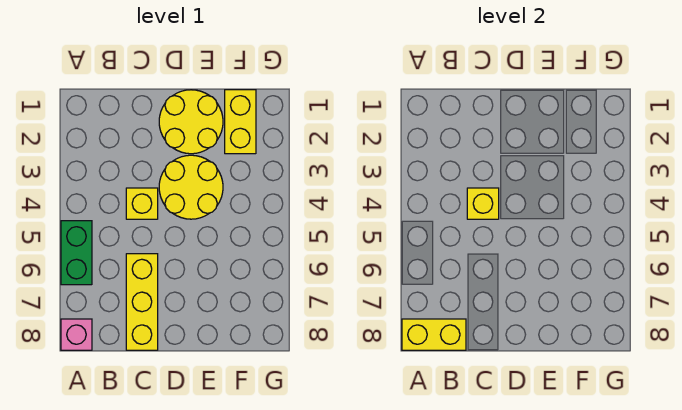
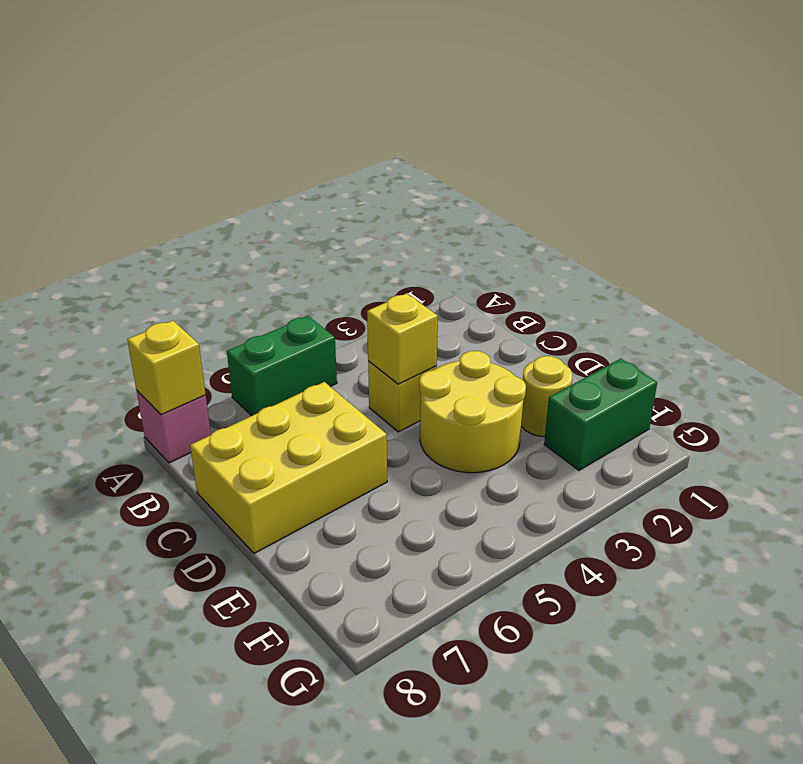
yellow 1x2 brick [402,319,466,350] -> yellow 1x1 brick [127,321,206,415]
yellow 1x3 brick [126,254,158,350] -> yellow 2x3 brick [190,382,387,553]
yellow 2x2 round brick [159,90,223,154] -> yellow 1x1 round brick [521,356,572,437]
yellow 1x2 brick [225,90,256,154] -> green 1x2 brick [544,359,657,470]

